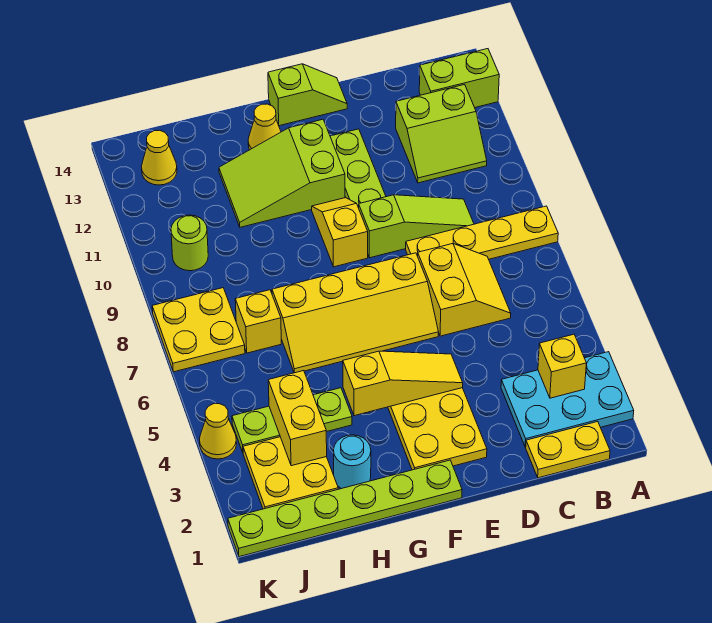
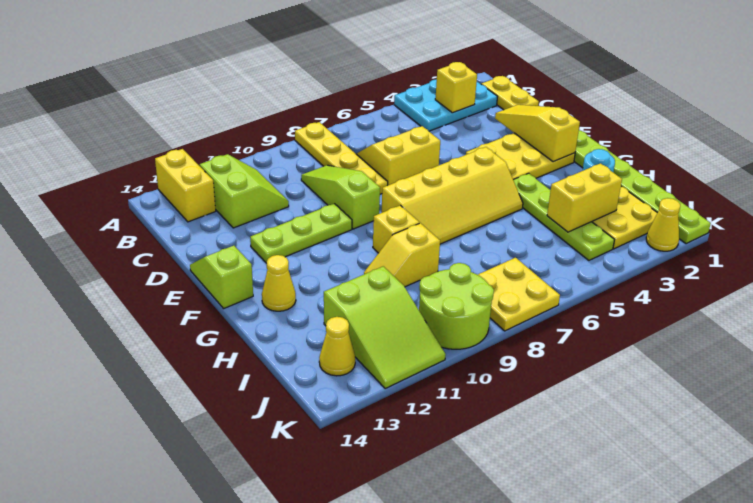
cyan 2x3 plate [501,352,634,447] -> cyan 2x3 plate turned to [394,79,498,131]
lime 1x2 brick [419,49,499,107] -> yellow 1x2 brick [155,149,216,222]
yellow 1x3 slope [343,351,463,416] -> yellow 1x3 slope moved to [495,105,580,162]
yellow 2x4 slope [272,253,439,373] -> yellow 2x4 slope turned to [382,147,523,244]
yellow 1x2 slope [312,198,368,267] -> yellow 1x2 slope moved to [364,223,440,287]
lime 2x3 slope [219,119,345,227] -> lime 2x3 slope moved to [324,266,446,388]
lime 1x3 plate [232,388,352,452] -> lime 1x4 plate [513,173,614,260]
yellow 1x1 brick [235,290,281,353] -> yellow 1x1 brick moved to [373,205,419,253]
lime 1x1 round brick [171,215,208,271] -> lime 2x2 round brick [419,263,494,349]
yellow 1x1 cone [199,404,237,459] -> yellow 1x1 cone moved to [646,198,680,251]

